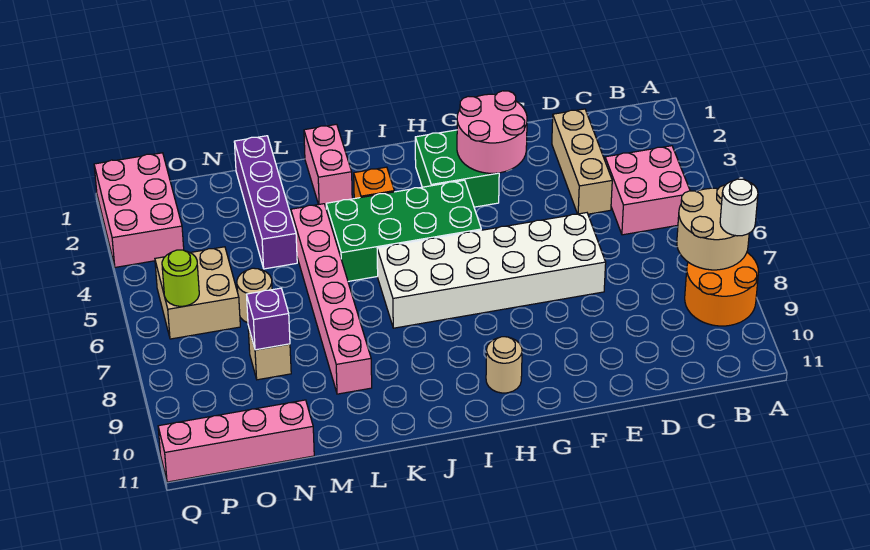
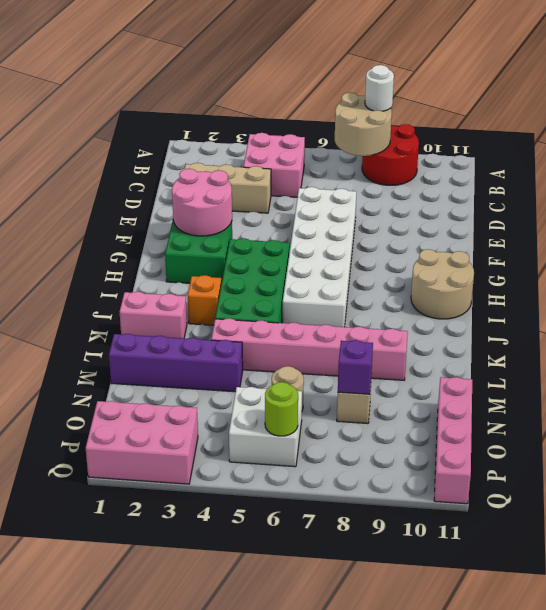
orange 2x2 round brick [685,253,759,326] -> red 2x2 round brick [362,124,419,185]
tan 1x1 round brick [486,337,522,393] -> tan 2x2 round brick [411,249,474,319]
tan 2x2 brick [155,247,240,339] -> white 2x2 brick [229,387,302,467]

